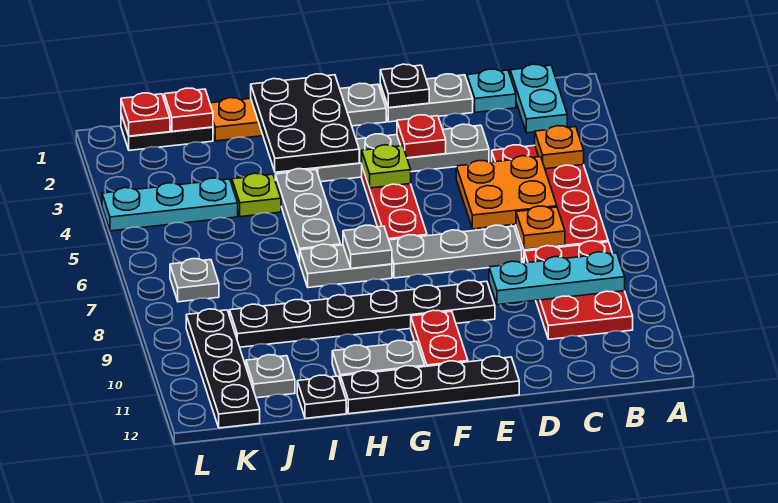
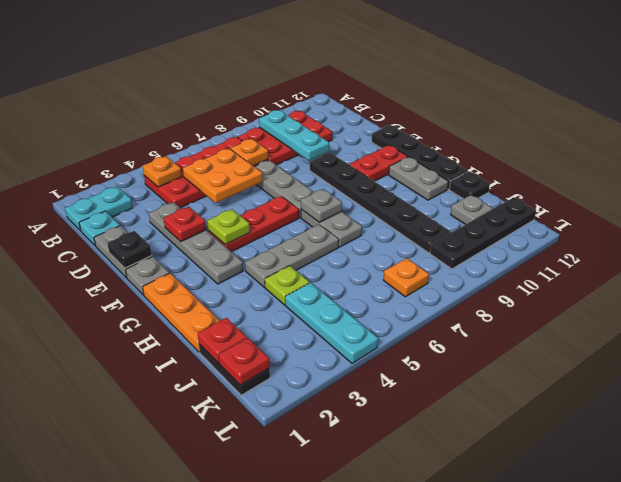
black 2x3 plate [251,74,359,172] -> none
grey 1x1 plate [170,259,219,302] -> orange 1x1 plate [384,258,429,297]

